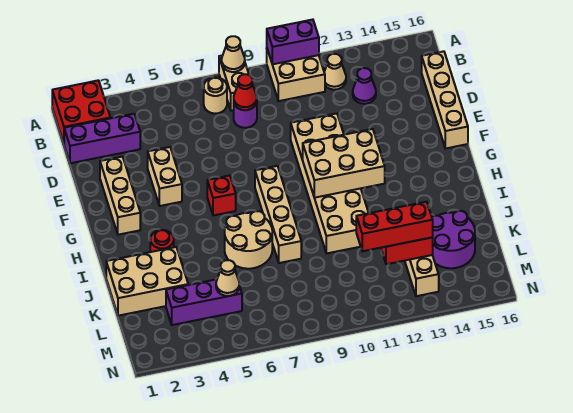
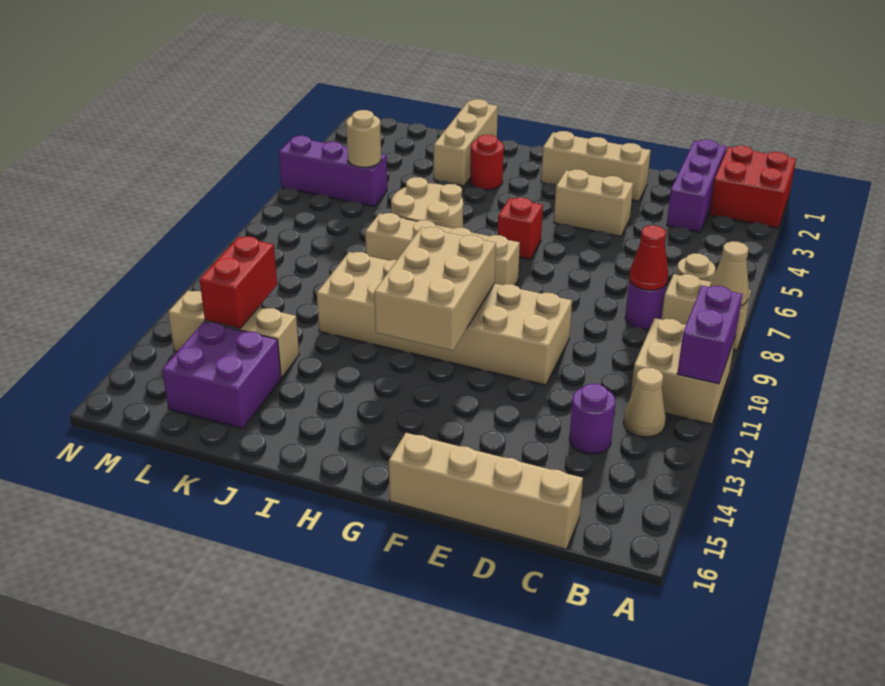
purple 1x1 cone [353,68,376,104] -> purple 1x1 round brick [569,384,616,454]
tan 2x3 brick [106,247,188,316] -> tan 1x3 brick [434,99,498,186]
purple 2x2 round brick [432,211,475,268] -> purple 2x2 brick [162,322,281,429]
purple 1x3 brick [166,279,242,325] -> purple 1x3 brick turned to [279,136,387,207]
tan 1x1 cone [216,260,239,296] -> tan 1x1 round brick [346,110,381,167]
red 1x3 brick [356,202,433,251] -> none

